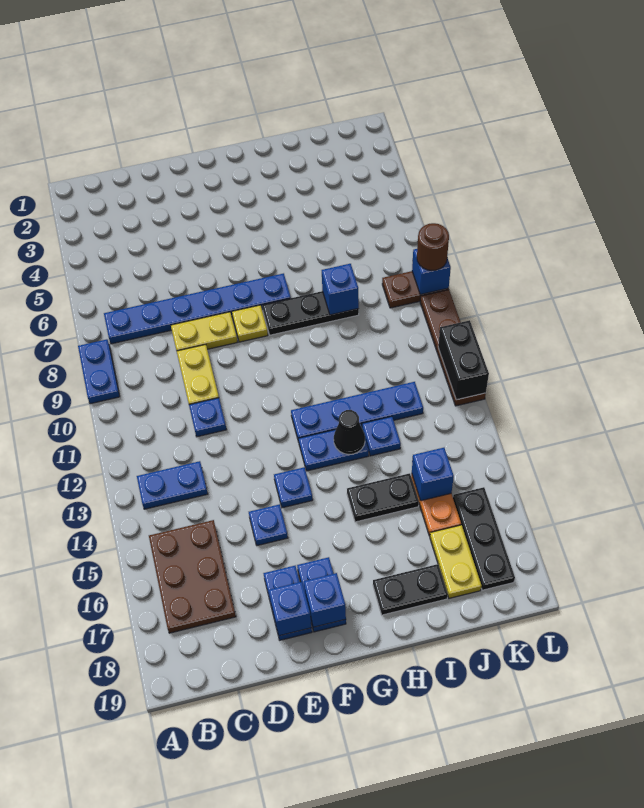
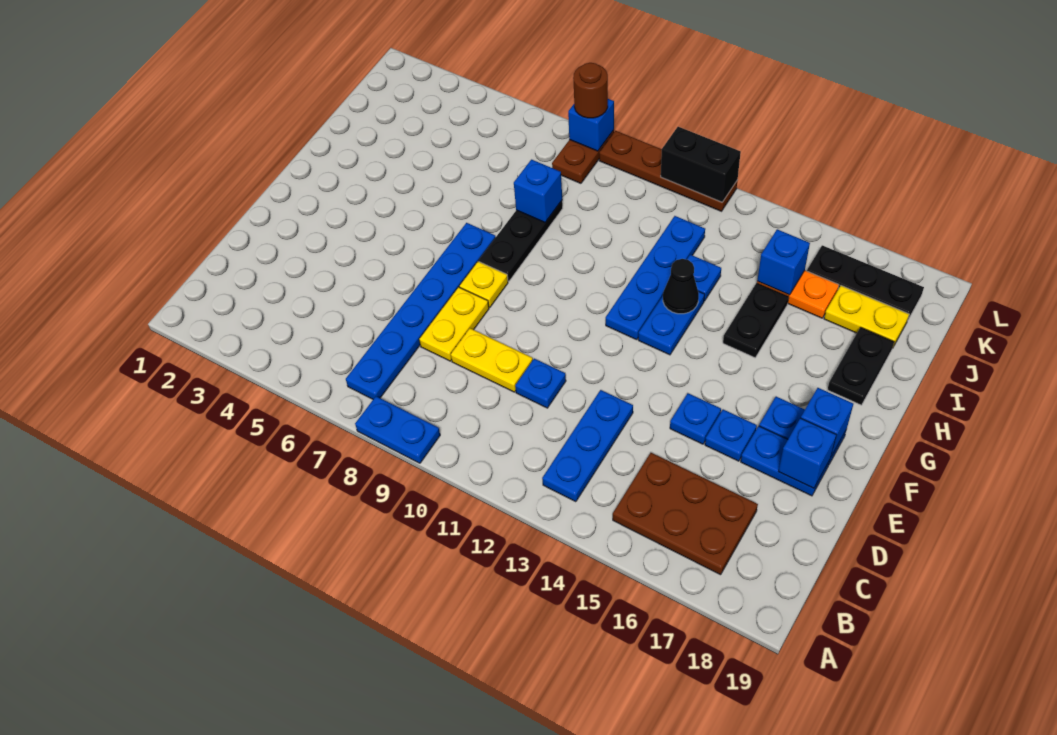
blue 1x2 plate [137,461,208,509] -> blue 1x3 plate [542,390,633,502]
blue 1x1 plate [274,467,313,508] -> blue 1x1 plate moved to [705,410,757,461]

